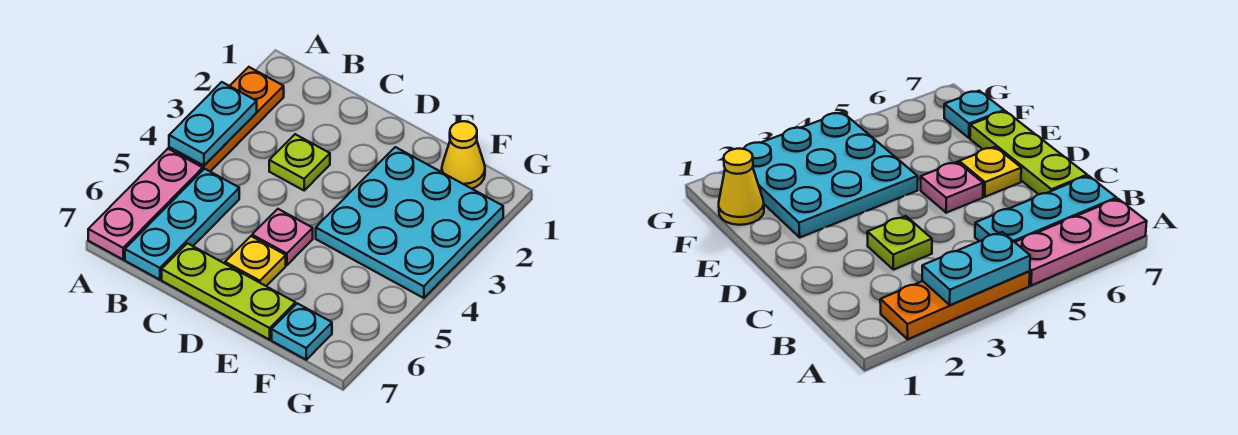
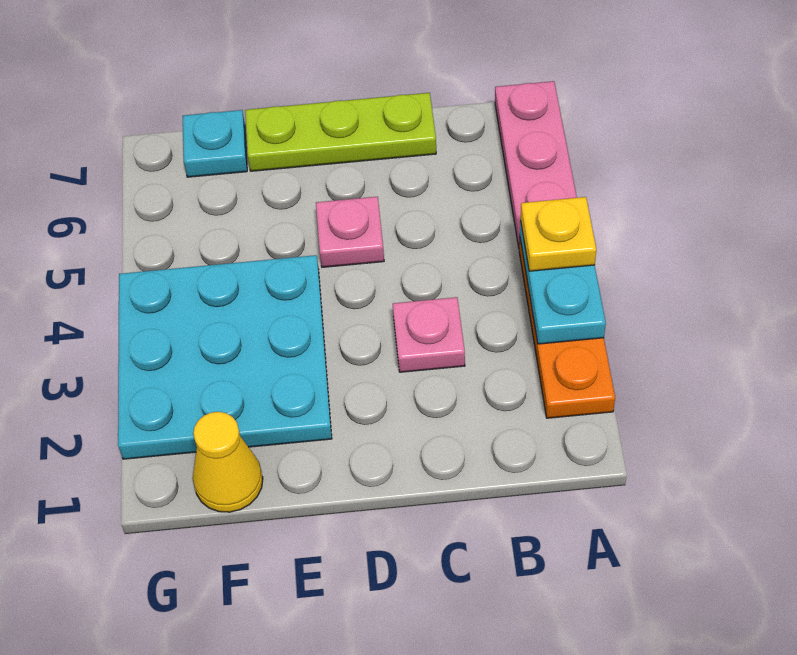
cyan 1x3 plate [125,169,239,280] -> none
lime 1x1 plate [269,134,330,190] -> pink 1x1 plate [393,297,465,372]
yellow 1x1 plate [225,236,286,286] -> yellow 1x1 plate moved to [521,197,596,271]

